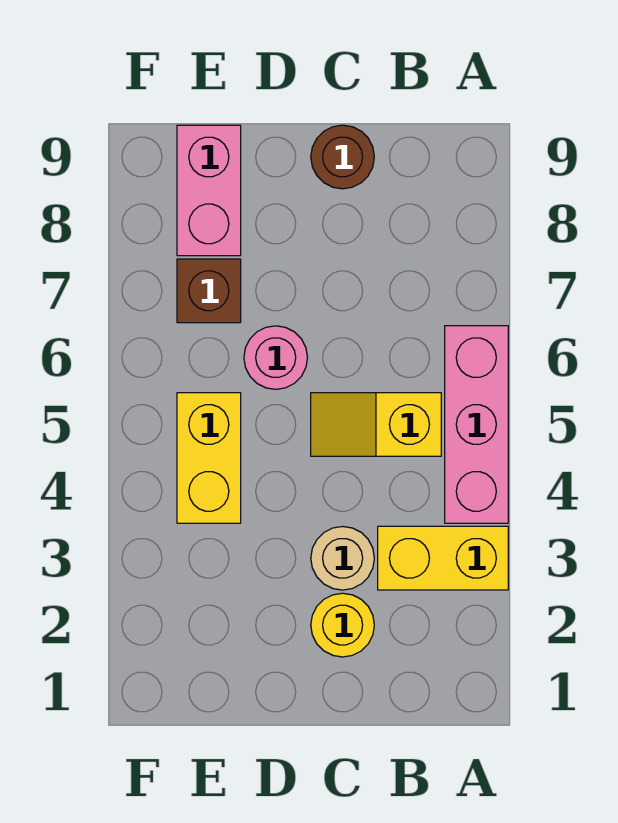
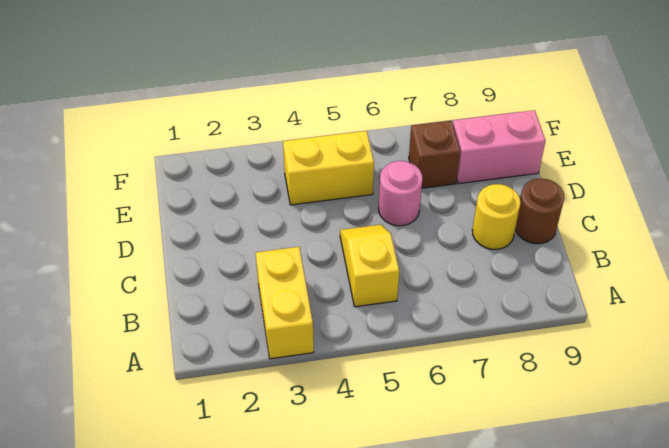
pink 1x3 brick [445,326,508,523] -> none
yellow 1x1 round brick [311,593,374,657] -> yellow 1x1 round brick moved to [472,184,521,249]
tan 1x1 round brick [311,527,374,590] -> none

